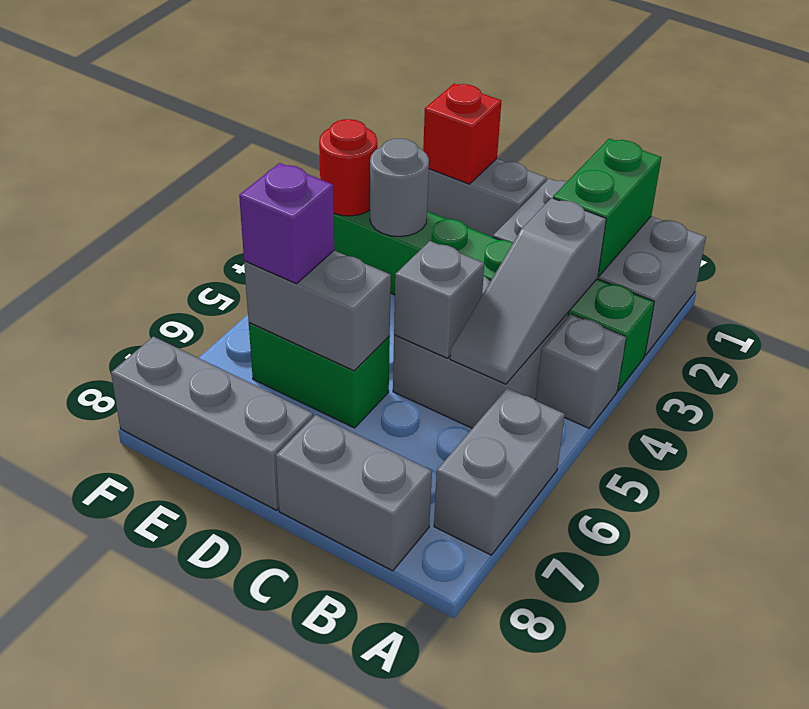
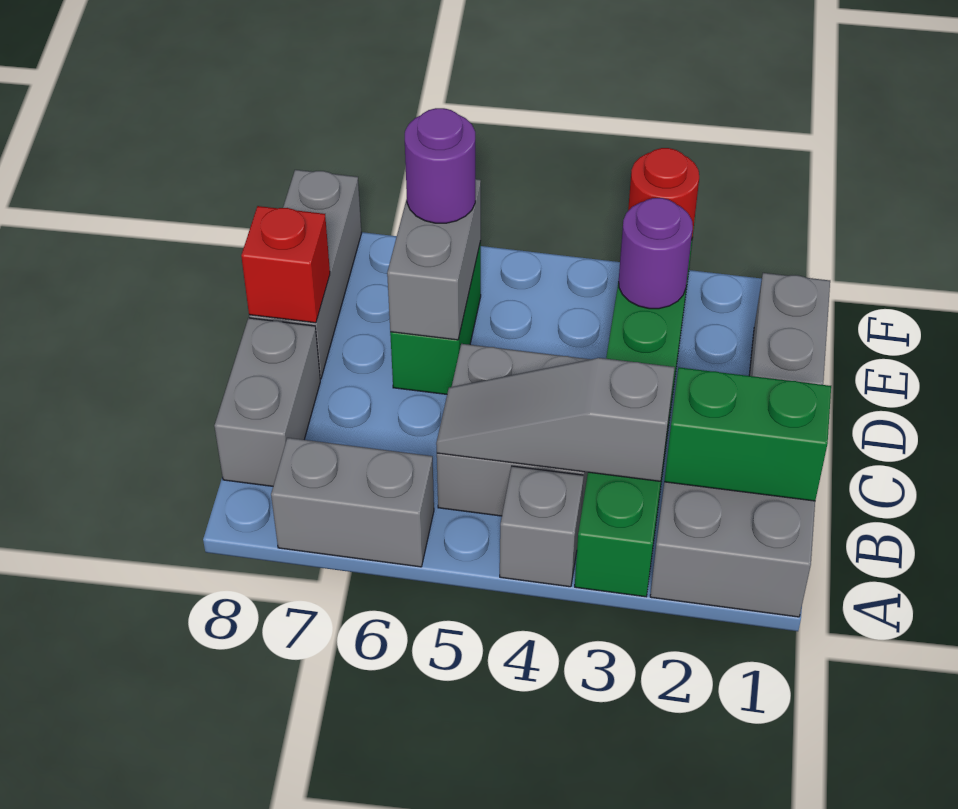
grey 1x1 brick [394,241,484,358] -> none
red 1x1 brick [423,84,501,184] -> red 1x1 brick moved to [241,206,330,323]
grey 1x1 round brick [370,138,429,237] -> purple 1x1 round brick [619,198,693,309]
purple 1x1 brick [239,163,334,284] -> purple 1x1 round brick [405,108,475,223]

